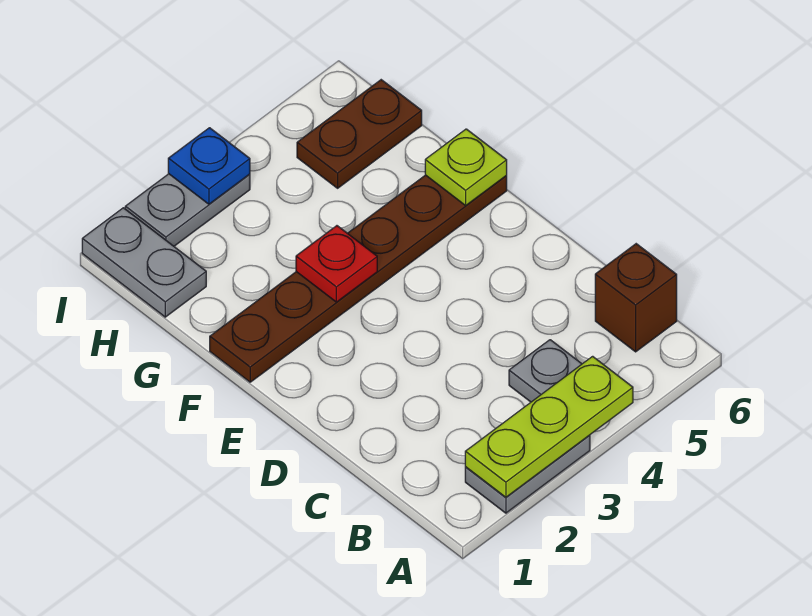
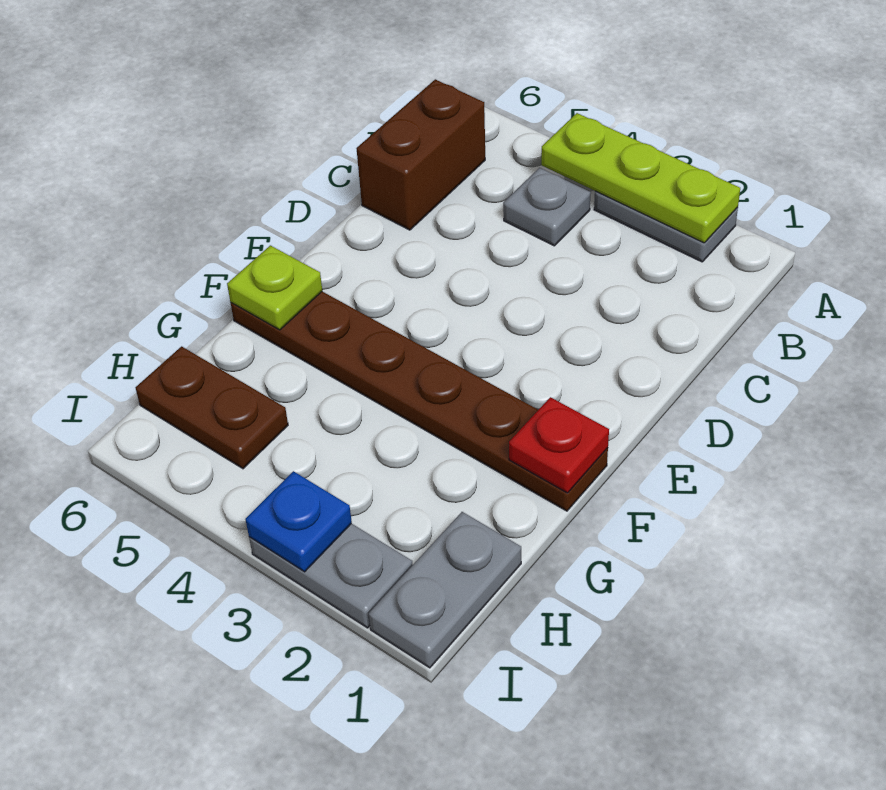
brown 1x1 brick [595,244,677,352] -> brown 1x2 brick [356,79,485,230]
red 1x1 plate [296,226,377,302] -> red 1x1 plate moved to [509,397,609,493]

